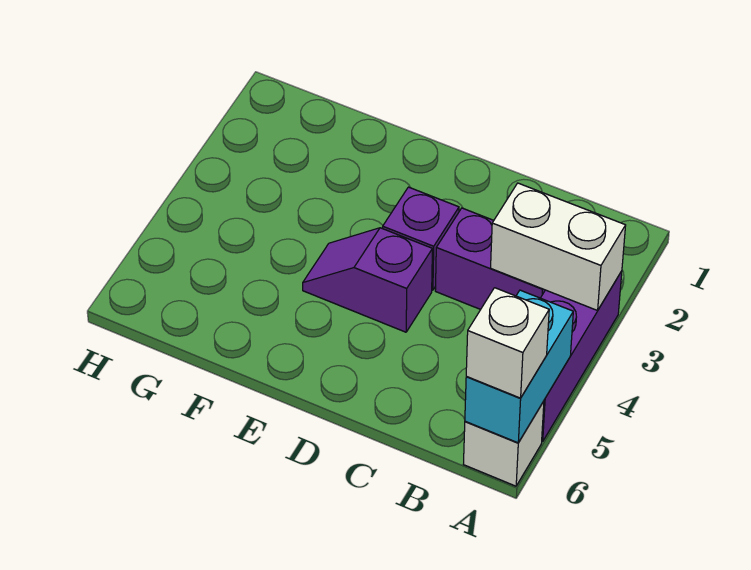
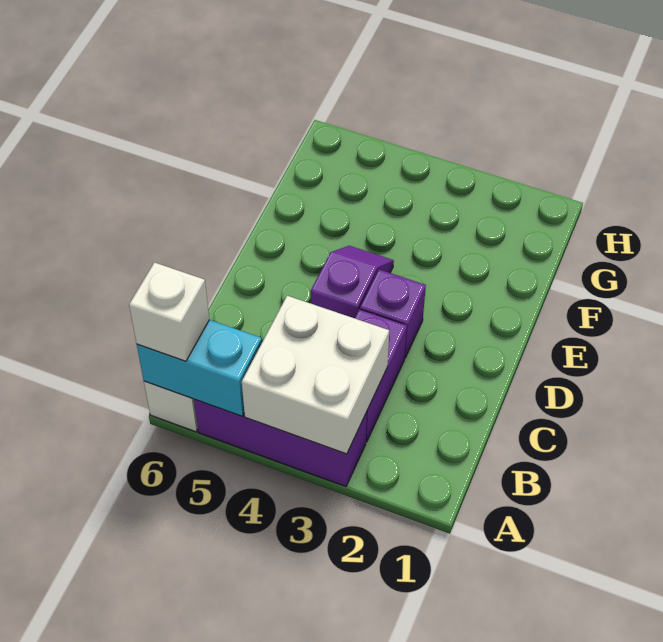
white 1x2 brick [491,183,626,310] -> white 2x2 brick [242,296,389,454]

